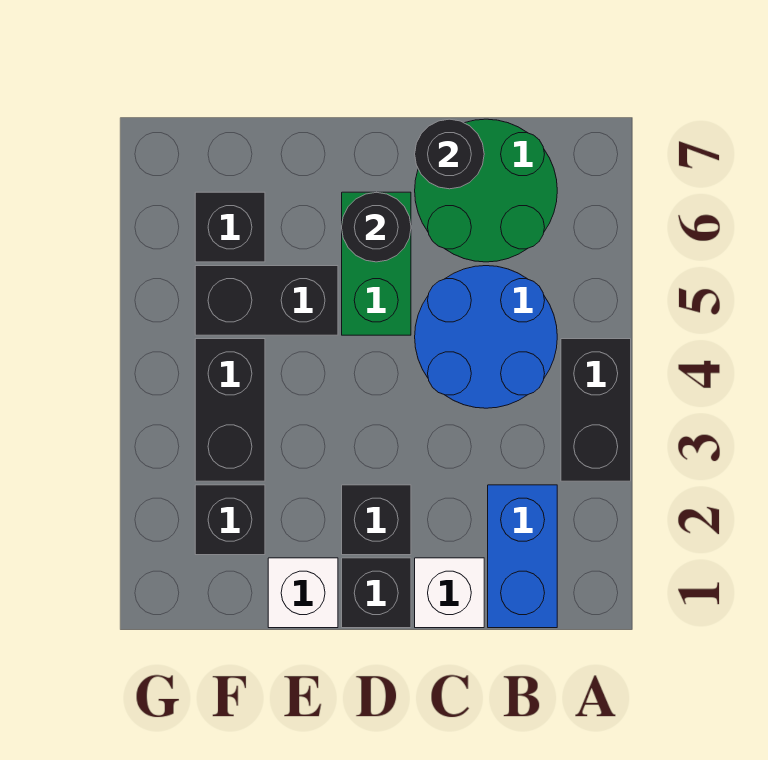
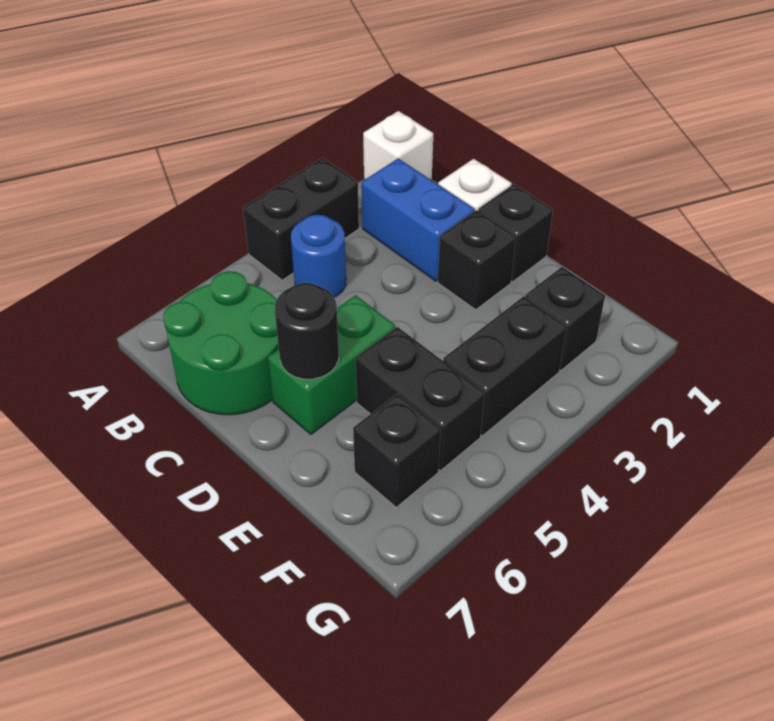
blue 1x2 brick [488,485,557,628] -> blue 1x2 brick turned to [362,158,475,281]
blue 2x2 round brick [415,266,557,408] -> blue 1x1 round brick [291,215,346,297]
black 1x1 round brick [415,119,484,189] -> none
white 1x1 brick [268,558,338,628] -> white 1x1 brick moved to [363,111,433,180]

